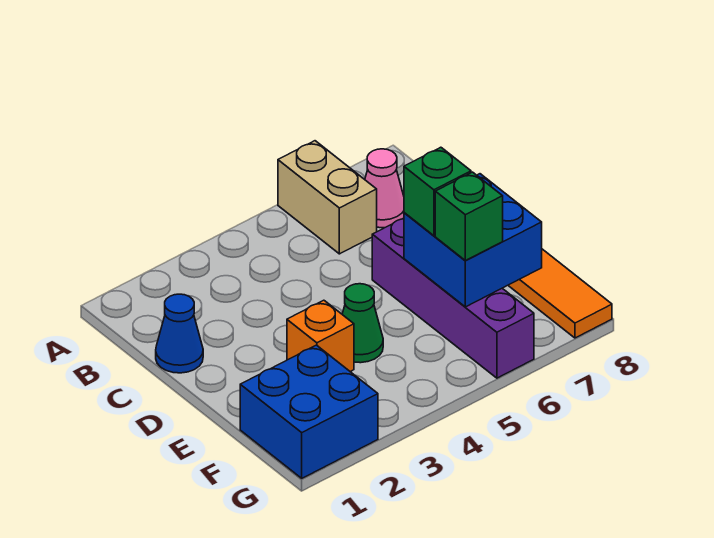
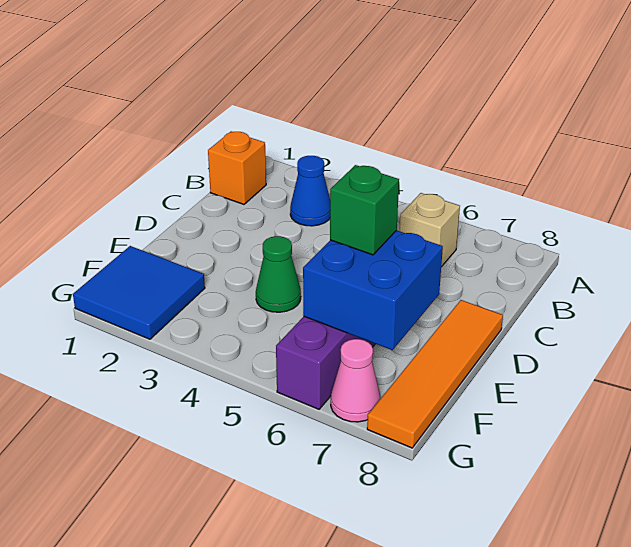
tan 1x2 brick [278,141,377,254] -> tan 1x1 brick [400,193,460,267]
pink 1x1 cone [365,149,404,228] -> pink 1x1 cone moved to [331,339,380,422]
blue 1x1 cone [156,294,203,373] -> blue 1x1 cone moved to [290,156,330,226]
orange 1x1 brick [287,300,354,372] -> orange 1x1 brick moved to [208,131,266,204]
blue 2x2 brick [240,345,378,478] -> blue 2x2 tile [73,246,205,339]
green 1x1 brick [435,172,503,261] -> none

